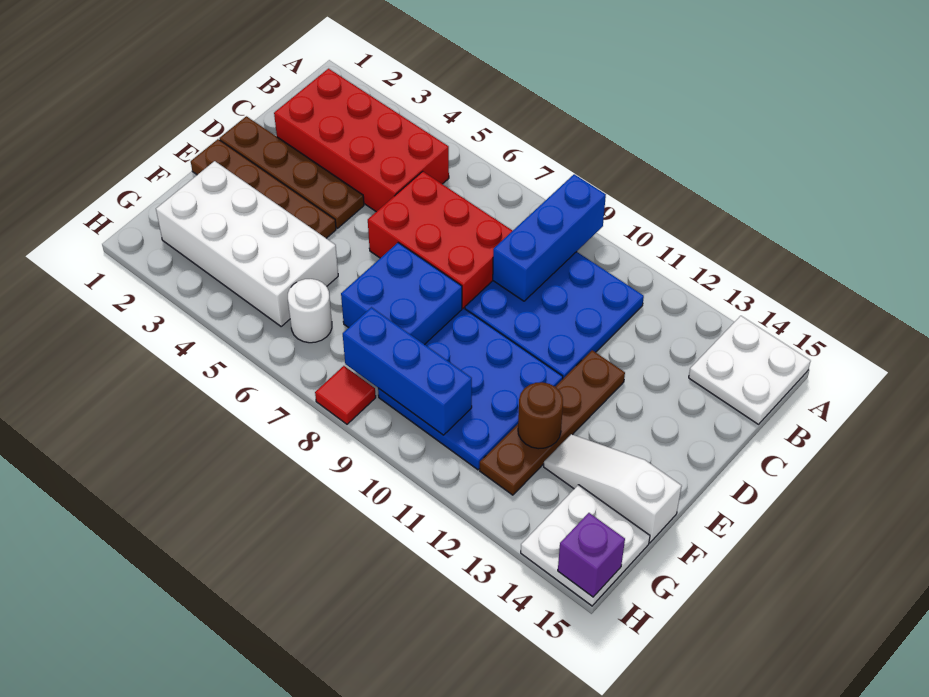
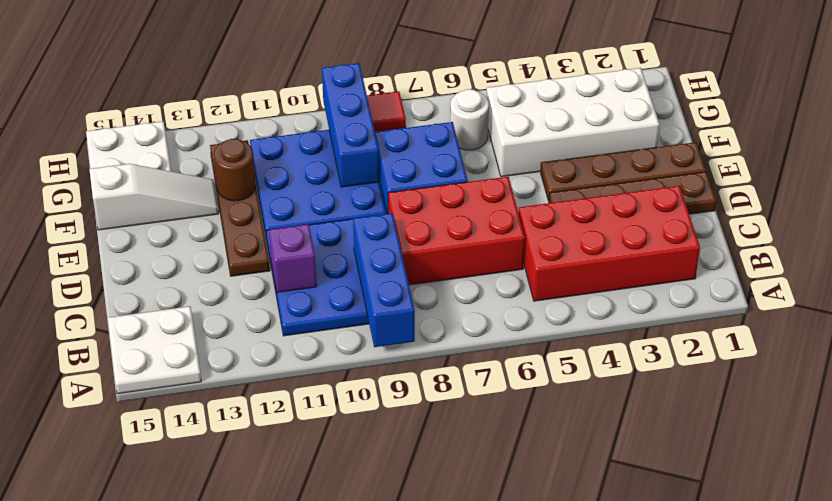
blue 1x3 brick [343,307,472,435] -> blue 1x3 brick turned to [322,63,379,187]
purple 1x1 brick [558,513,625,597] -> purple 1x1 brick moved to [269,224,317,292]

